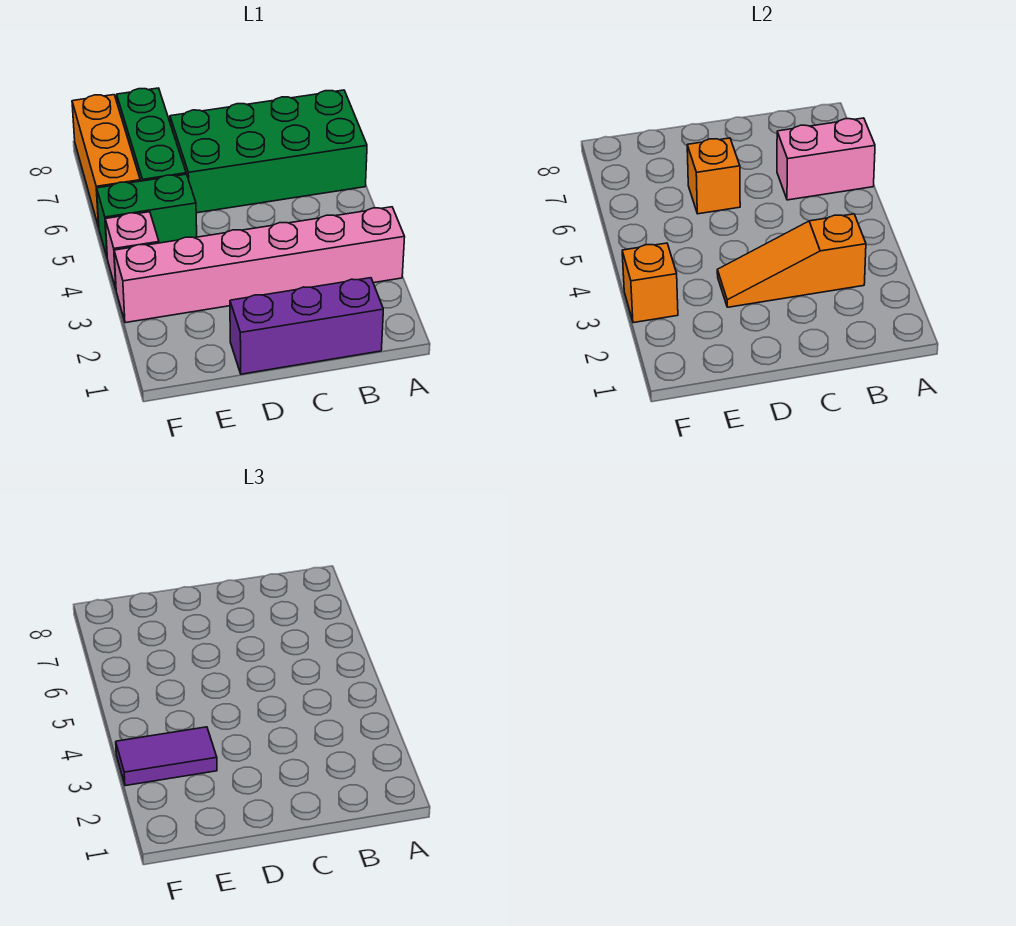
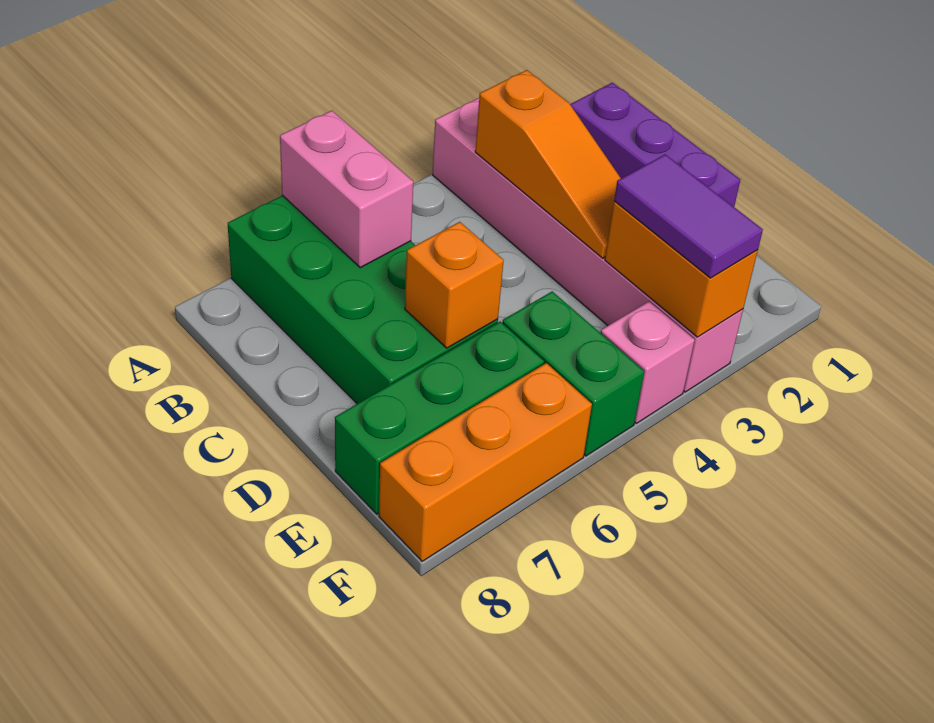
orange 1x1 brick [622,243,678,323] -> orange 1x2 brick [605,201,758,337]

